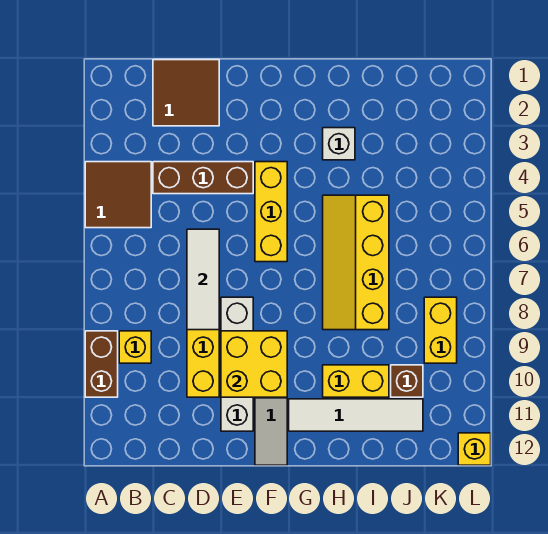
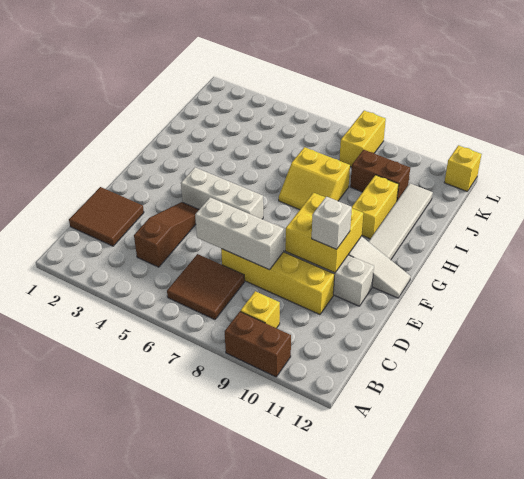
brown 2x2 tile [85,162,151,228] -> brown 2x2 tile moved to [167,254,245,320]
brown 1x3 brick [153,162,253,194] -> brown 1x3 slope [134,202,199,267]
white 1x3 tile [187,229,219,330] -> white 1x3 brick [195,197,284,270]
yellow 1x3 brick [255,162,287,262] -> white 1x3 brick [181,168,263,219]
white 1x1 brick [323,128,355,160] -> white 1x1 brick moved to [312,197,352,249]
yellow 2x4 slope [323,195,389,330] -> yellow 2x2 slope [279,147,350,210]
brown 1x1 brick [391,365,423,397] -> brown 1x2 brick [350,150,410,200]
yellow 1x2 brick [424,297,457,363] -> yellow 1x2 brick turned to [339,111,386,167]

